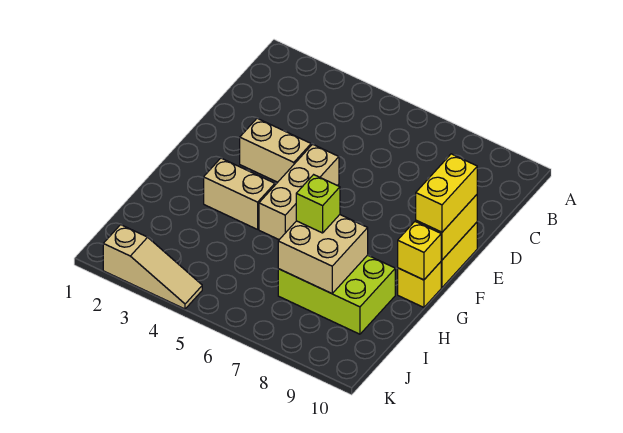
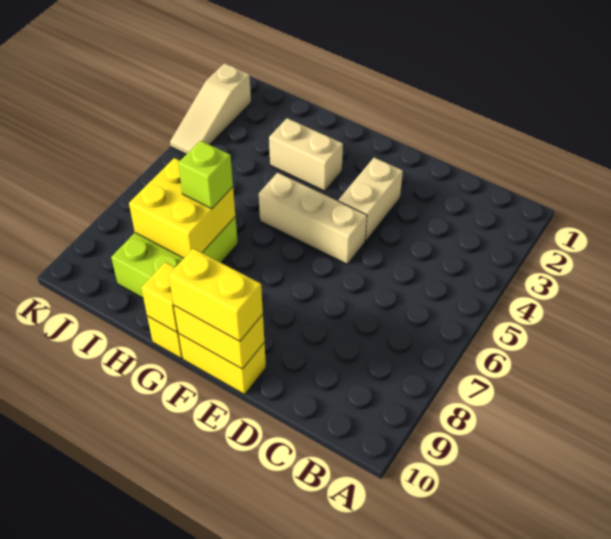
tan 1x2 brick [204,158,275,229] -> tan 1x2 brick turned to [269,118,343,191]
tan 2x2 brick [278,215,368,294] -> yellow 2x2 brick [129,158,235,258]

